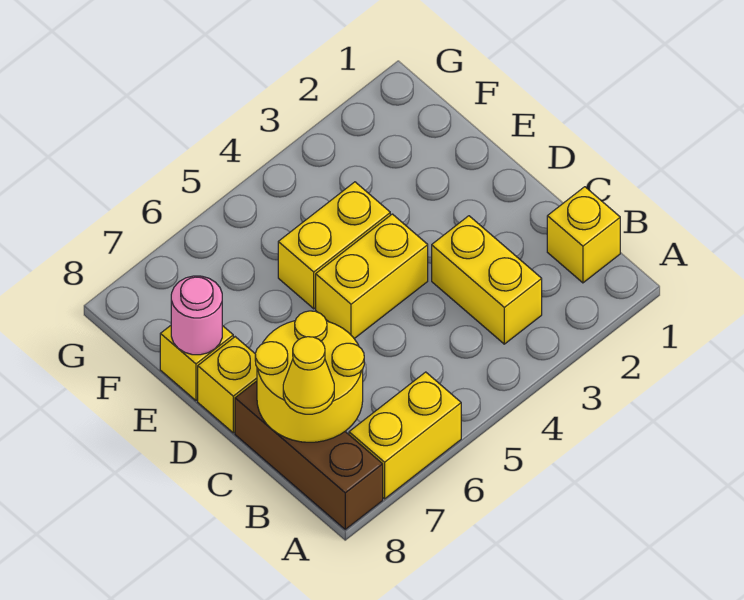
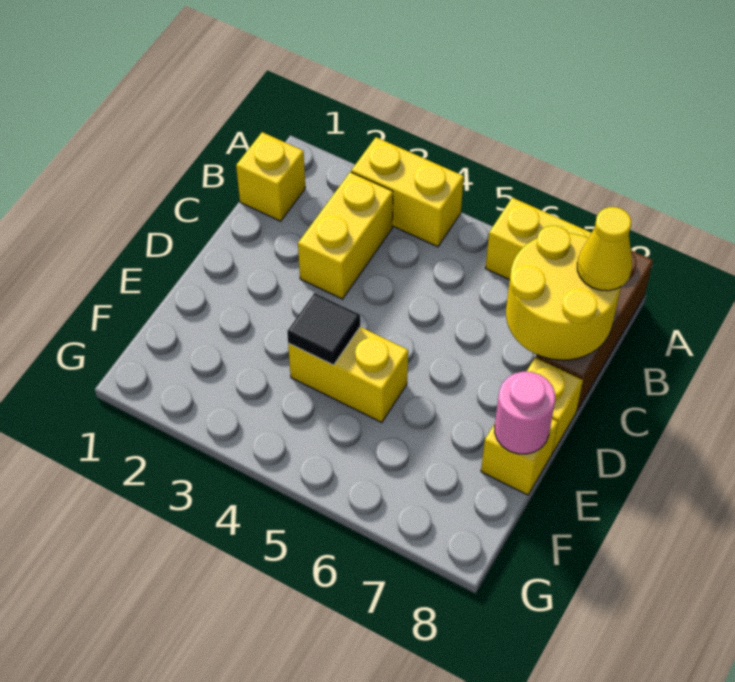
yellow 1x2 brick [316,214,428,339] -> yellow 1x2 brick moved to [351,137,464,247]
none -> black 1x1 tile [287,293,360,365]

